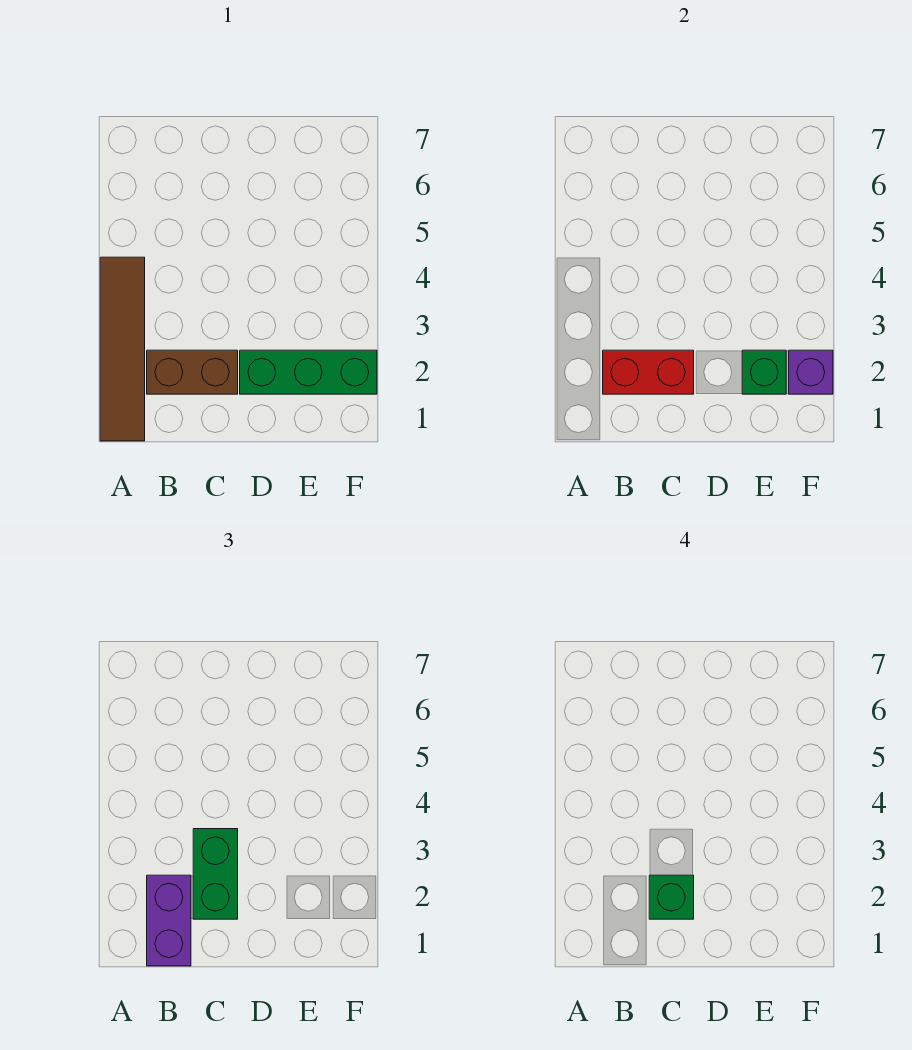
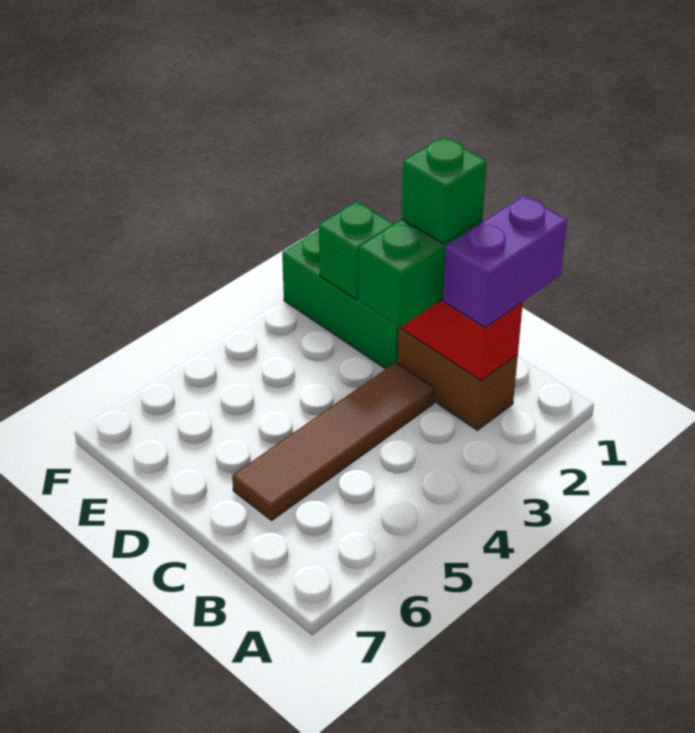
brown 1x4 tile [100,257,145,441] -> brown 1x4 tile moved to [232,362,435,520]
purple 1x1 brick [789,350,833,394] -> none

